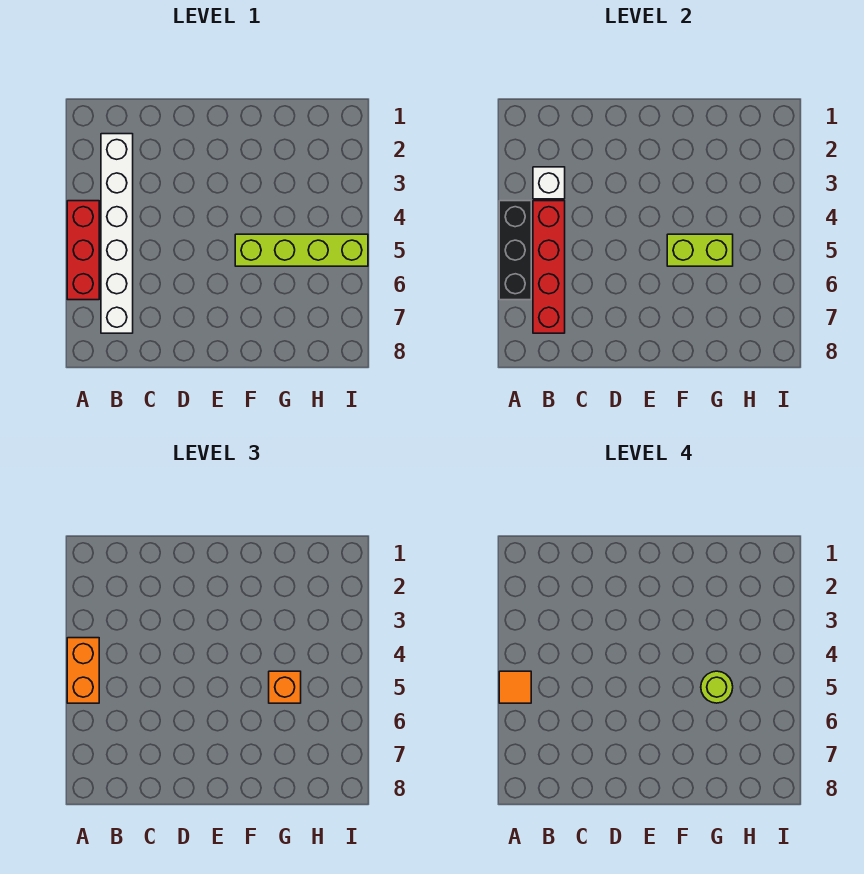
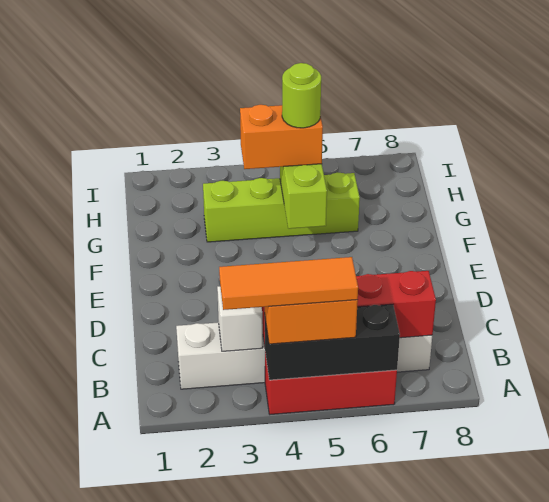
orange 1x1 tile [499,671,531,703] -> orange 1x3 tile [219,257,358,310]
lime 1x4 brick [235,234,368,266] -> lime 1x4 brick turned to [203,173,360,242]
orange 1x1 brick [269,671,301,703] -> orange 1x2 brick [240,105,323,169]

